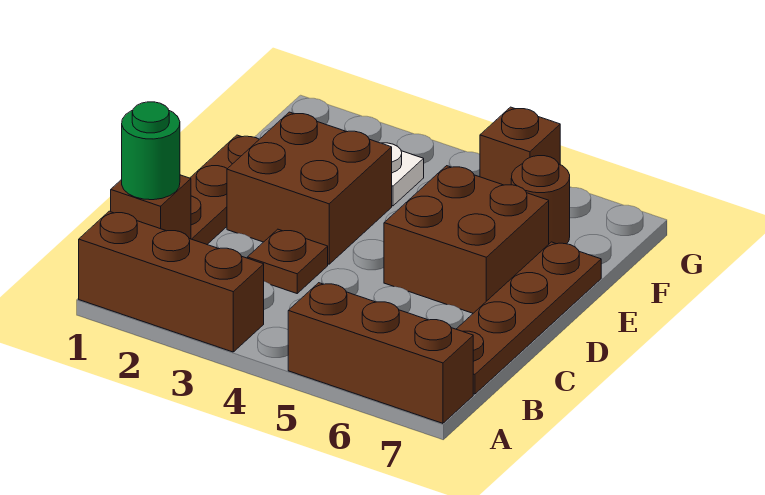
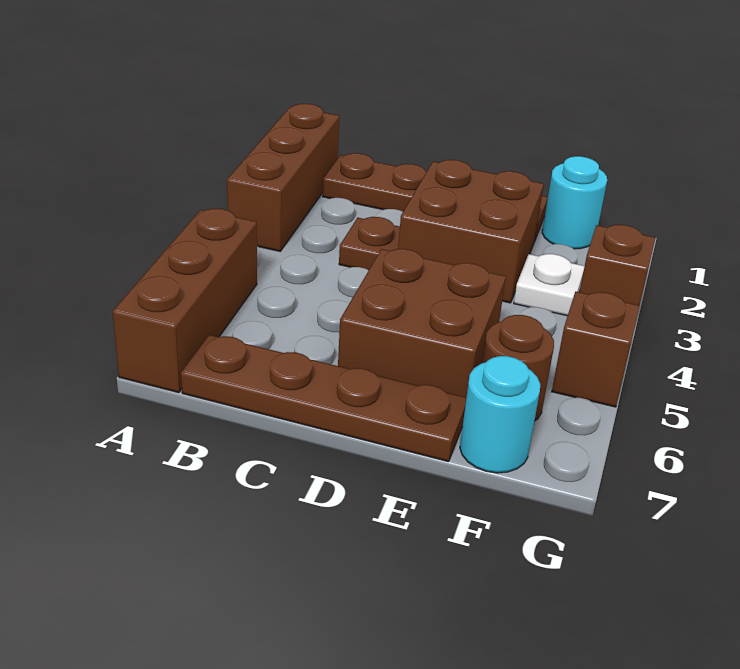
brown 1x1 brick [111,175,191,239] -> brown 1x1 brick moved to [580,225,656,305]
green 1x1 round brick [122,102,180,200] -> none
none -> cyan 1x1 round brick [542,156,607,249]
none -> cyan 1x1 round brick [460,356,540,473]

